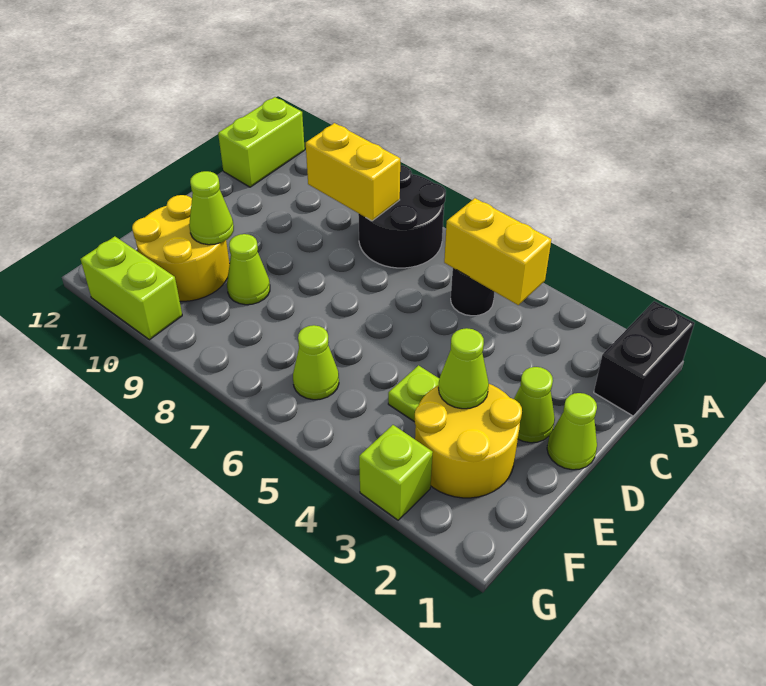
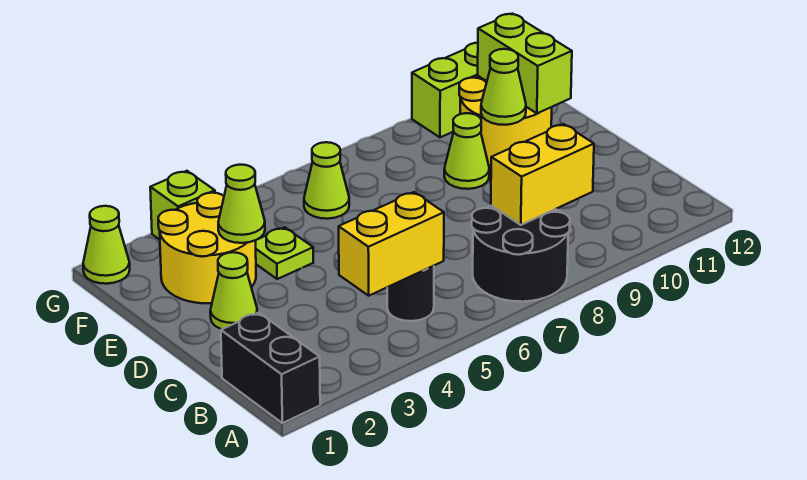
lime 1x2 brick [218,97,305,187] -> lime 1x2 brick moved to [478,14,572,114]
lime 1x1 cone [547,393,597,470] -> lime 1x1 cone moved to [83,206,130,284]

